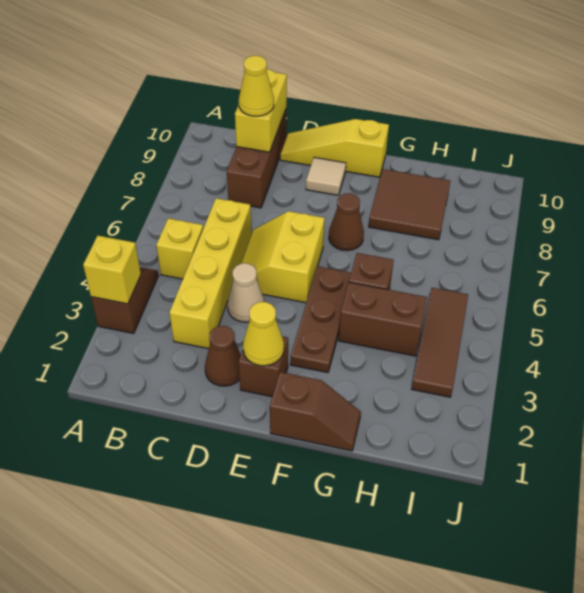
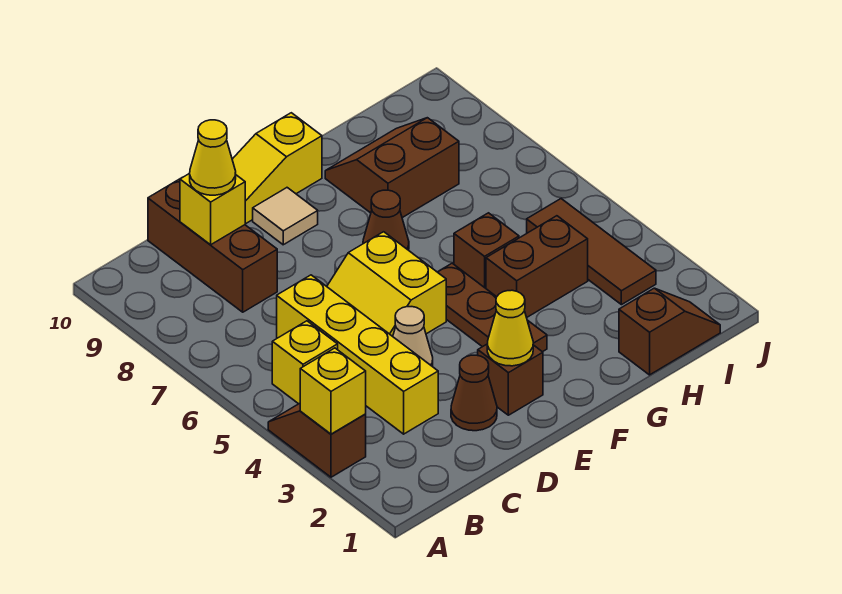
yellow 1x2 brick [235,69,287,152] -> yellow 1x1 brick [180,173,245,245]
brown 1x2 slope [270,372,361,451] -> brown 1x2 slope moved to [619,288,720,375]
brown 2x2 tile [369,169,450,240] -> brown 2x2 slope [325,118,459,218]

